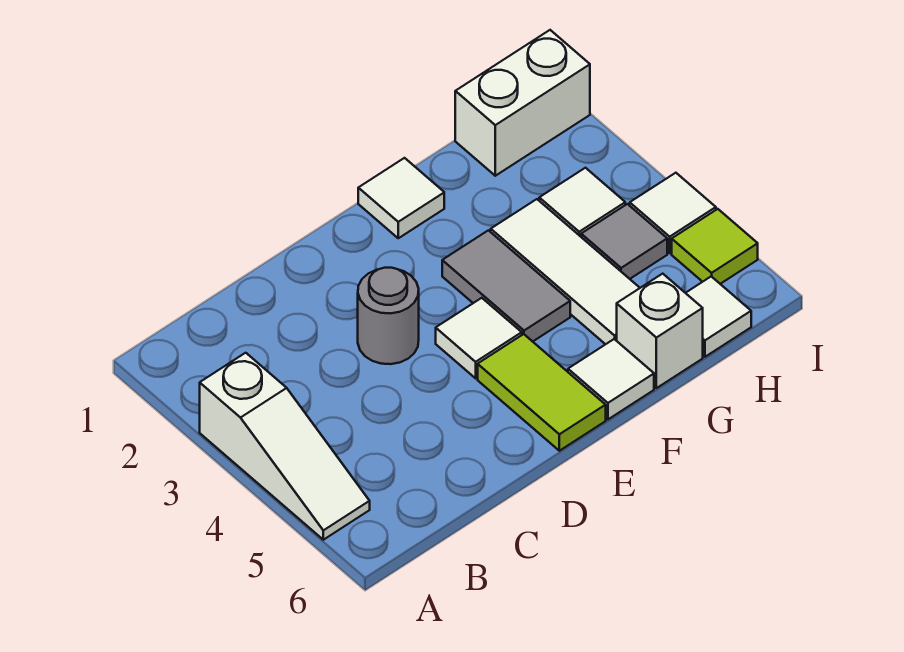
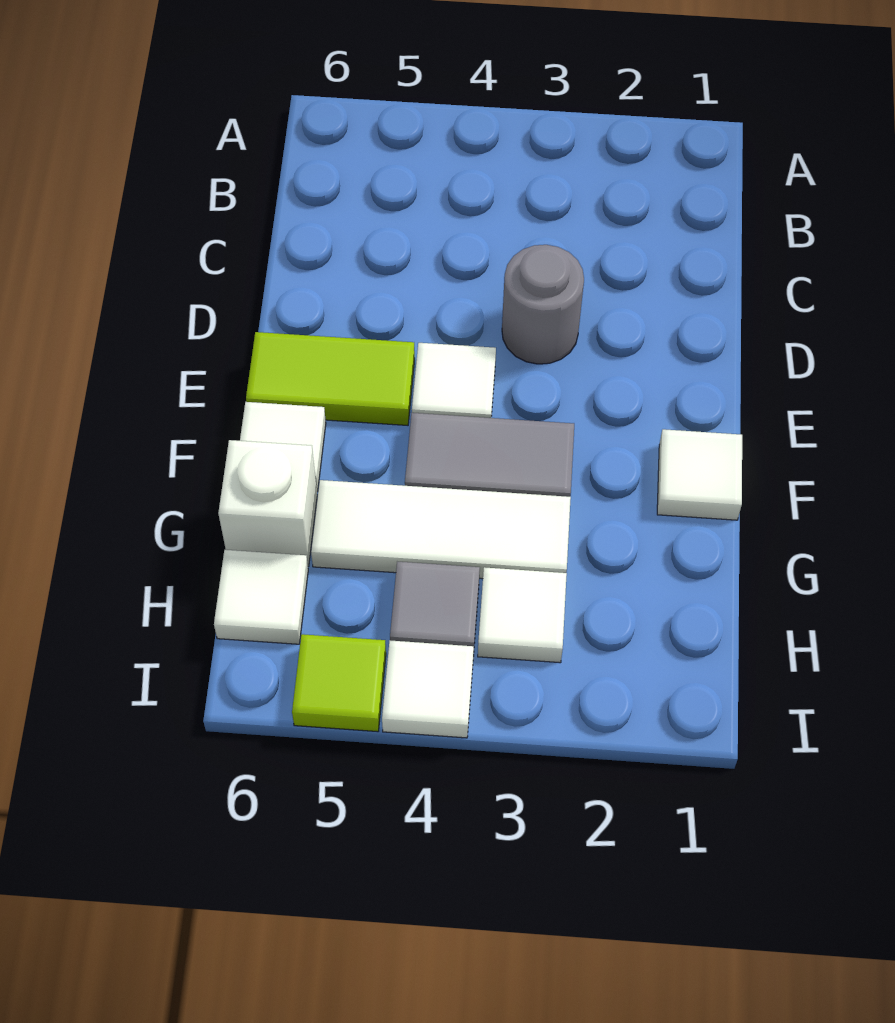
white 1x3 slope [200,353,370,540] -> none
white 1x2 brick [455,30,590,176] -> none

